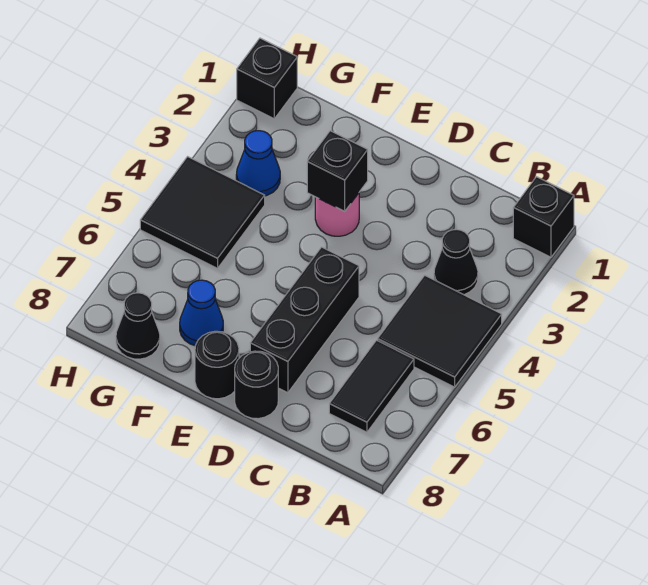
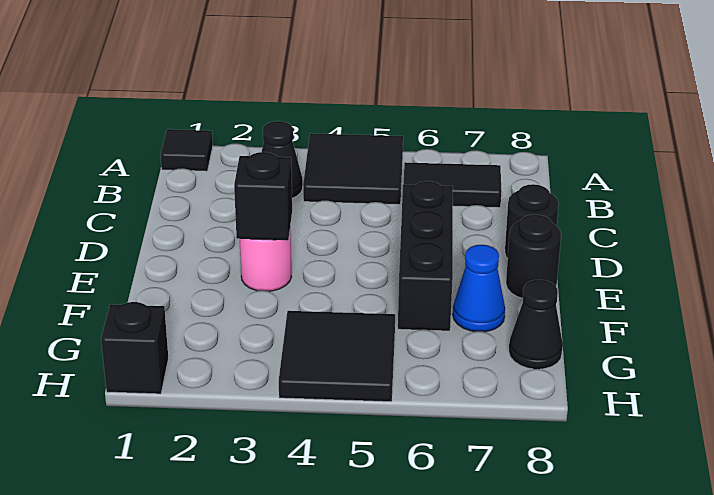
black 1x1 brick [513,177,574,257] -> black 1x1 tile [160,129,213,171]
black 1x3 brick [250,247,359,393] -> black 1x3 brick turned to [398,181,453,331]
blue 1x1 cone [236,131,280,196] -> none

